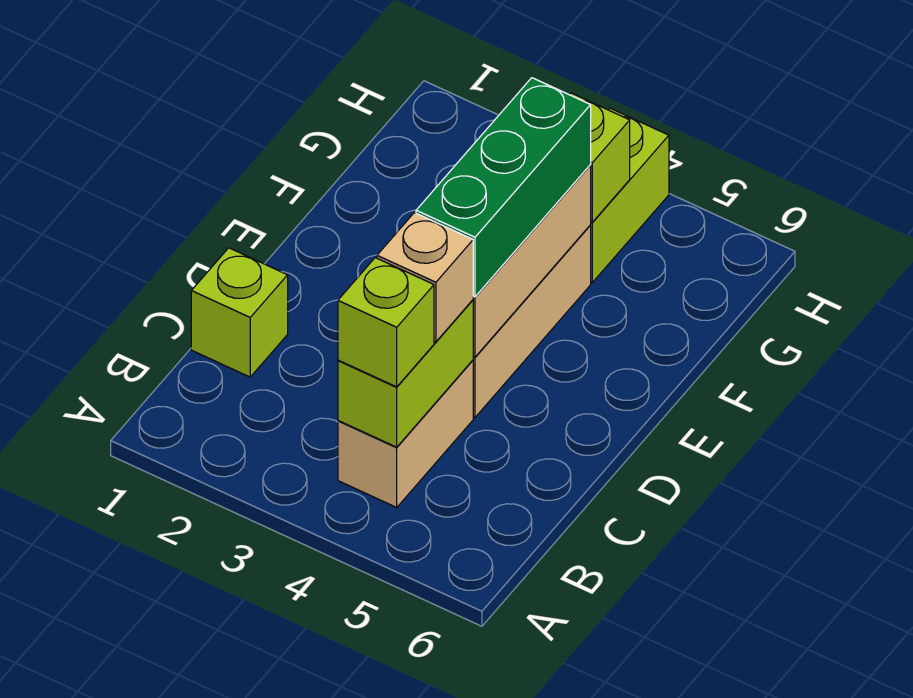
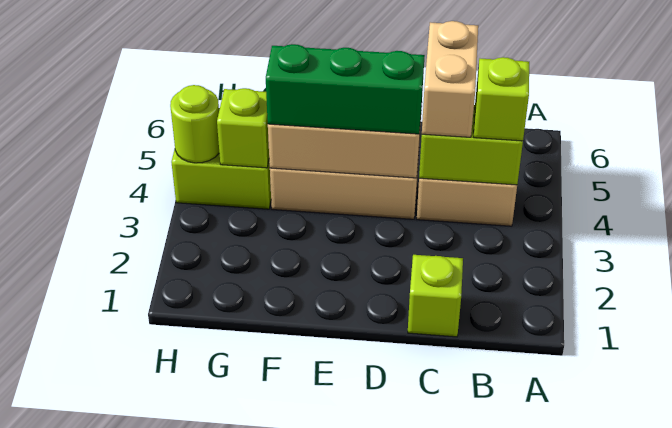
tan 1x1 brick [377,213,473,342] -> tan 1x2 brick [422,21,478,137]
none -> lime 1x1 round brick [170,85,219,163]

